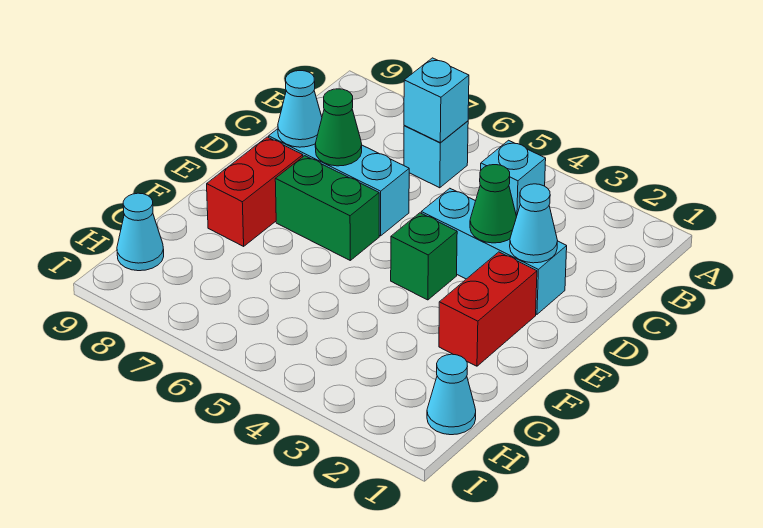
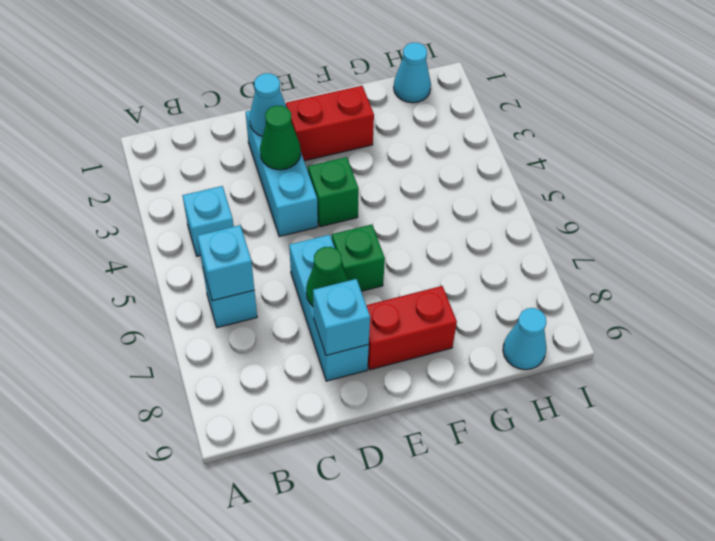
cyan 1x1 cone [278,71,322,147] -> cyan 1x1 brick [313,279,370,355]
green 1x2 brick [275,156,379,260] -> green 1x1 brick [332,224,385,291]

